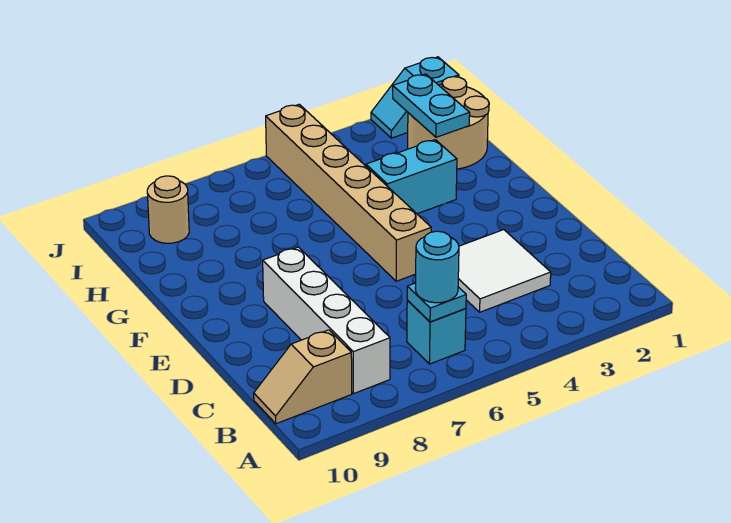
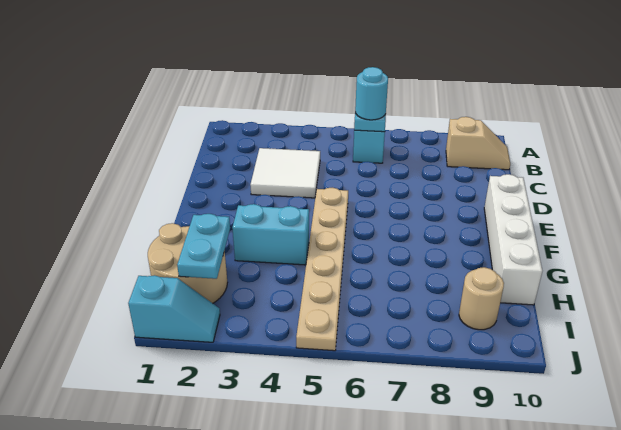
white 1x4 brick [263,247,390,394] -> white 1x4 brick moved to [484,174,542,305]
tan 1x6 brick [266,104,431,281] -> tan 1x6 plate [296,188,348,351]

